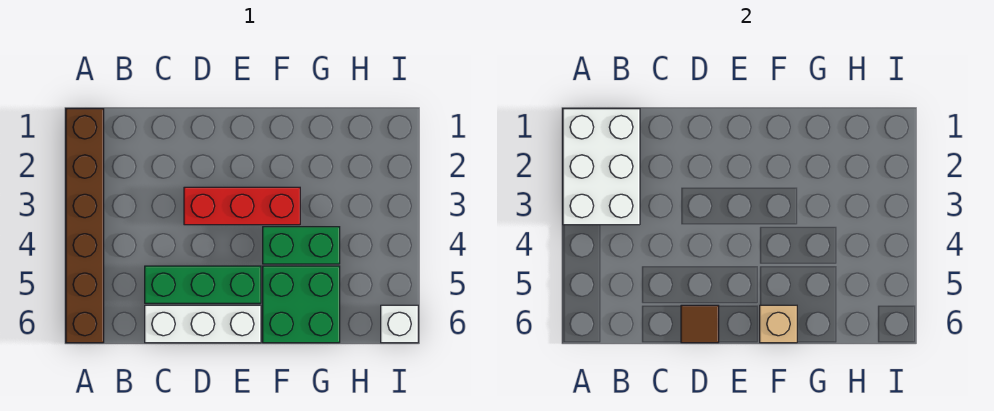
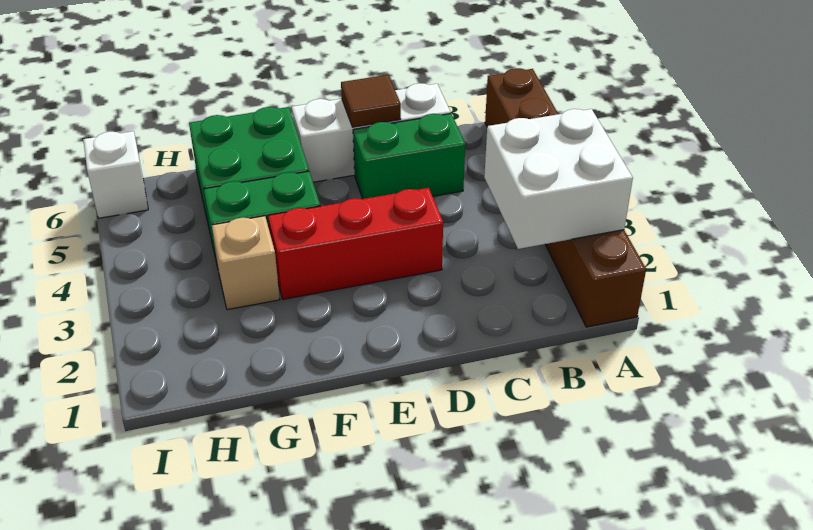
white 2x3 brick [563,109,640,225] -> white 2x2 brick [484,109,633,249]
green 1x3 brick [145,266,261,303] -> green 1x2 brick [353,114,465,199]
tan 1x1 brick [760,305,797,343] -> tan 1x1 brick moved to [212,216,280,310]

